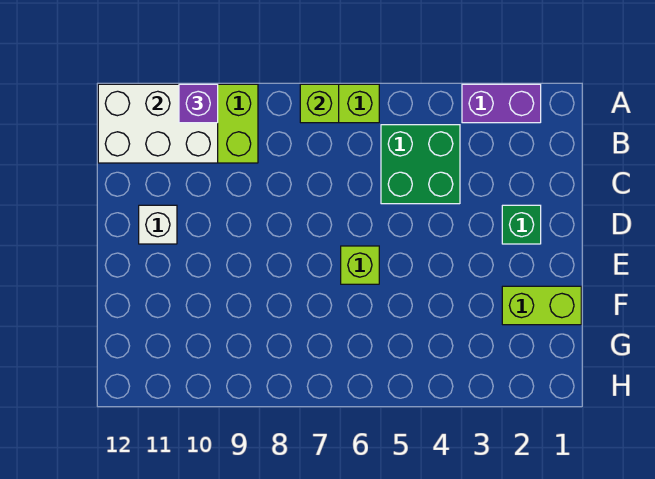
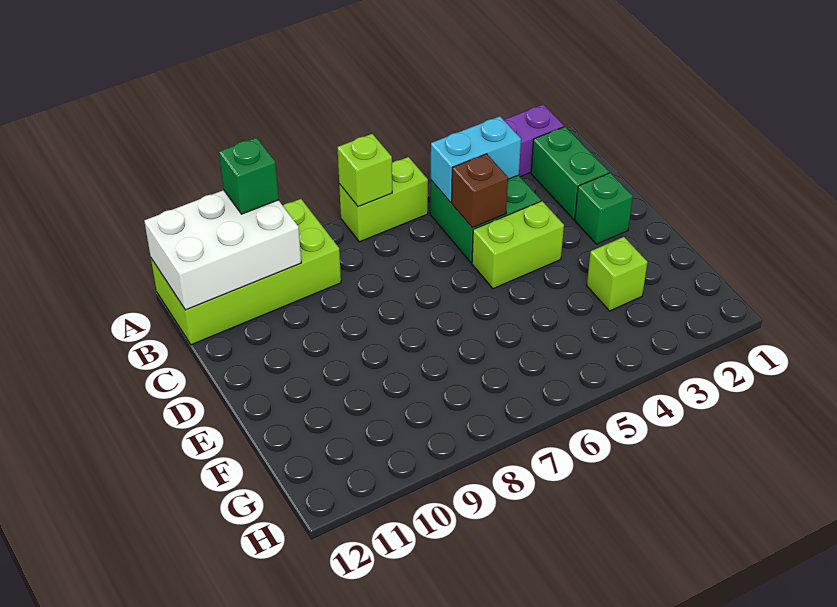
purple 1x1 brick [179,84,218,123] -> green 1x1 brick [219,138,279,214]
none -> green 1x2 brick [531,127,609,219]
none -> cyan 1x2 brick [431,116,521,203]
none -> brown 1x1 brick [452,154,508,228]
white 1x1 brick [139,205,177,244] -> none
lime 1x1 brick [341,246,379,284] -> lime 1x1 brick moved to [587,237,647,311]
lime 1x2 brick [502,286,581,325] -> lime 1x2 brick moved to [472,201,564,289]

